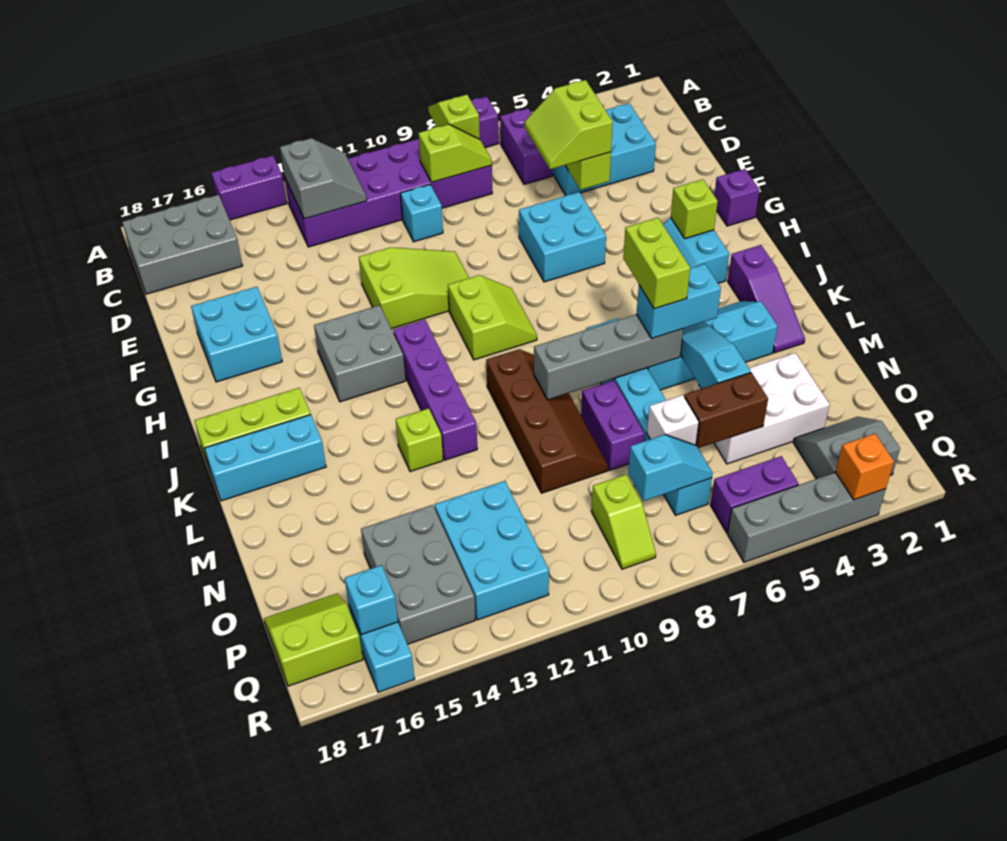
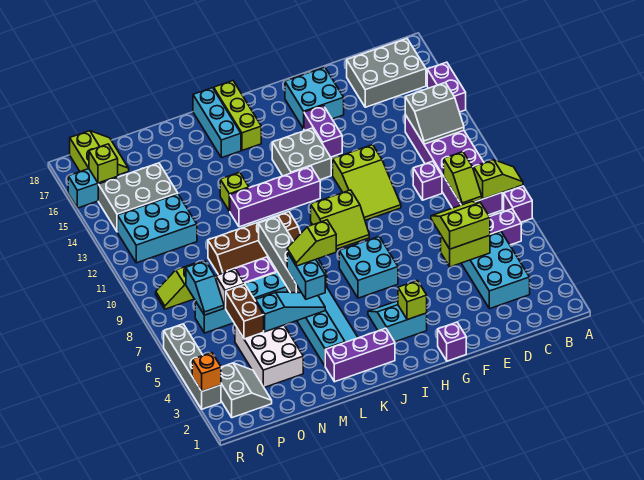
grey 2x3 brick [122,195,242,294] -> grey 2x3 brick turned to [347,39,426,107]
cyan 1x1 brick [401,184,443,242] -> purple 1x1 brick [413,161,442,200]
cyan 2x2 brick [519,192,606,282] -> cyan 2x2 brick moved to [339,236,398,298]
purple 1x3 slope [728,245,805,353] -> purple 1x3 brick [325,328,395,382]
lime 1x2 brick [623,218,690,309] -> lime 1x2 slope [287,220,336,266]
purple 1x2 brick [710,456,799,532] -> purple 1x2 brick moved to [304,105,342,157]
cyan 1x1 brick [345,565,398,635] -> lime 1x1 brick [89,144,118,183]

